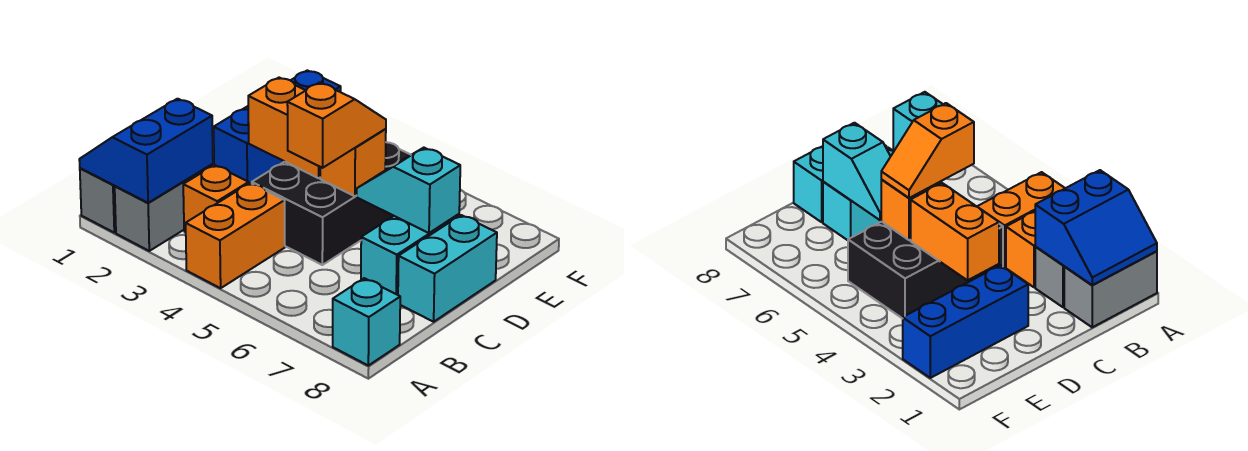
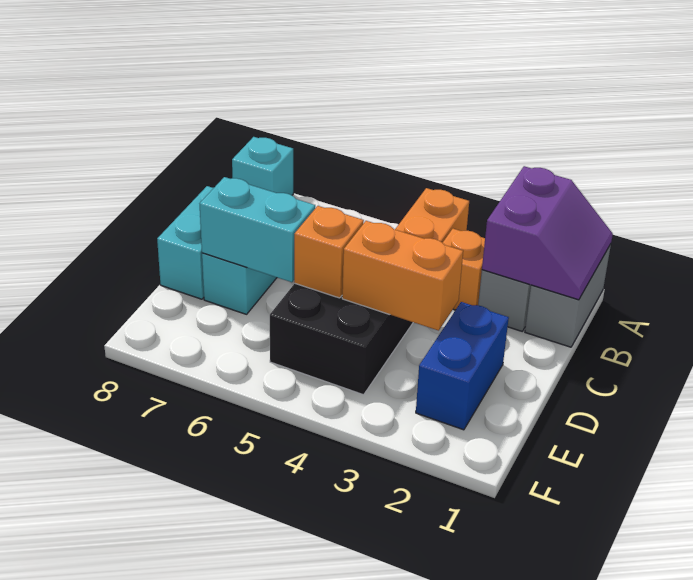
blue 2x2 slope [79,99,213,203] -> purple 2x2 slope [482,166,613,300]
orange 1x2 slope [287,82,386,168] -> none
blue 1x3 brick [214,70,341,183] -> blue 1x2 brick [416,302,509,430]
cyan 1x2 slope [357,148,460,233] -> cyan 1x2 brick [200,177,315,282]

